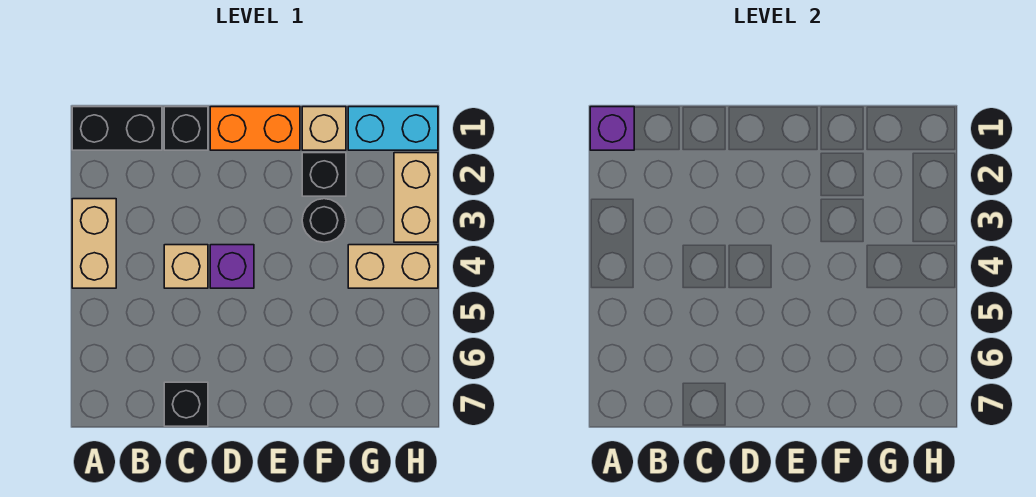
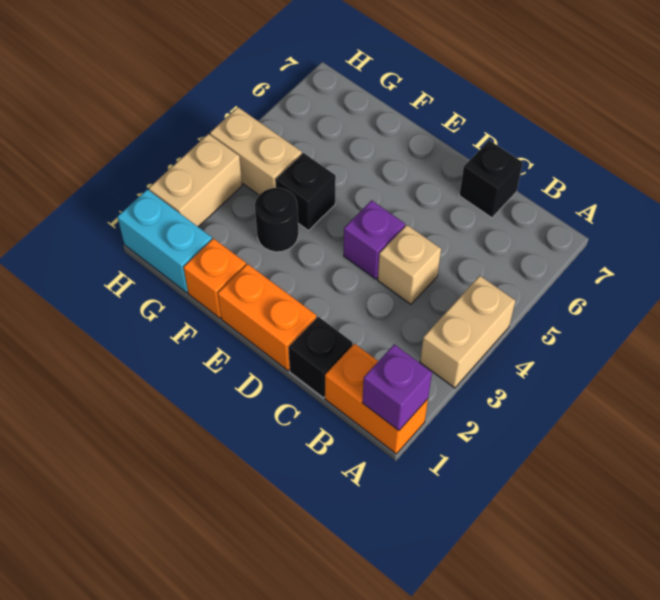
black 1x2 brick [72,107,162,150] -> orange 1x2 brick [325,344,428,454]
tan 1x1 brick [302,107,346,150] -> orange 1x1 brick [184,239,246,318]
black 1x1 brick [302,153,346,196] -> black 1x1 brick moved to [276,153,336,231]

